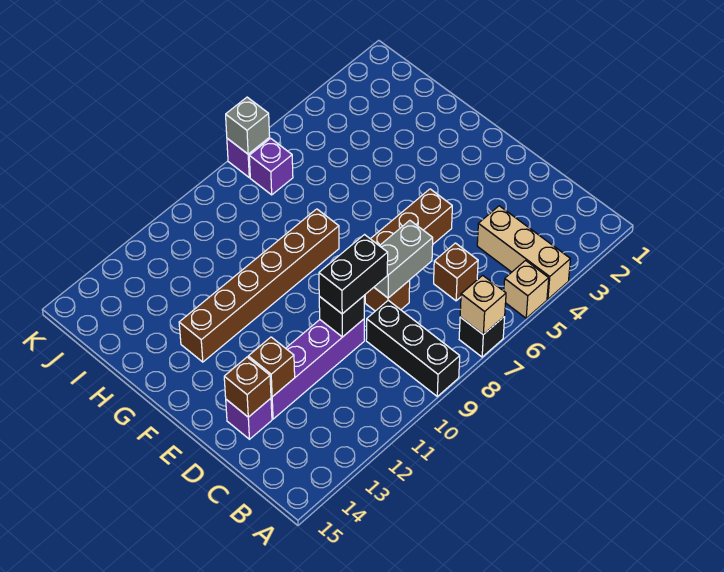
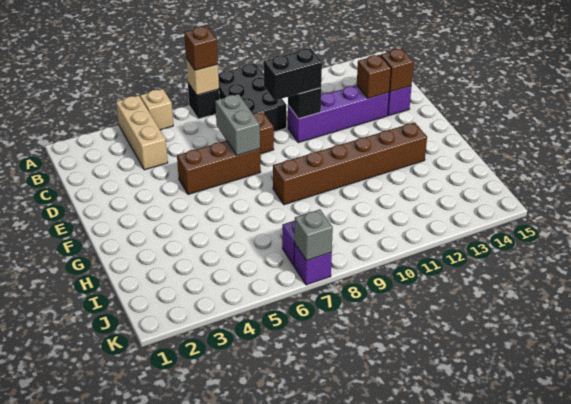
black 1x3 brick [366,300,460,396] -> black 2x3 brick [218,64,286,132]
brown 1x1 brick [434,243,478,301] -> brown 1x1 brick moved to [184,26,218,70]
grey 1x2 brick [374,220,433,298] -> grey 1x2 brick turned to [215,94,260,155]

